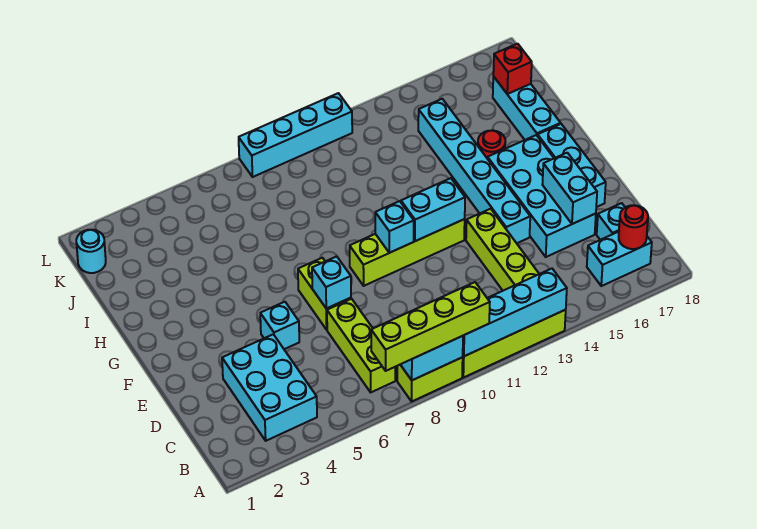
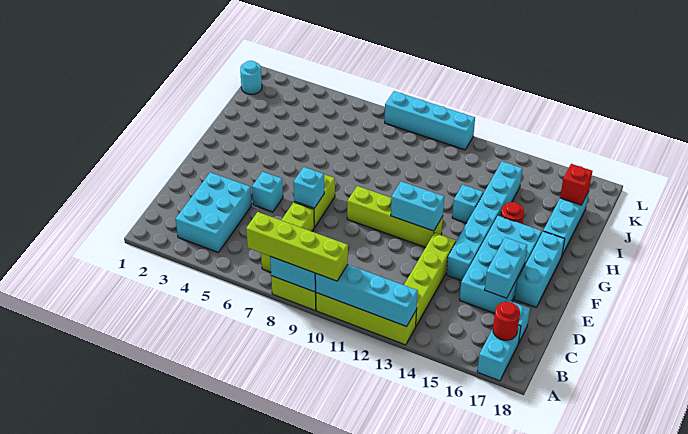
cyan 1x2 brick [587,232,652,286] -> cyan 1x2 brick turned to [477,325,521,381]
cyan 1x1 brick [375,201,414,253] -> cyan 1x1 brick moved to [452,185,483,223]

